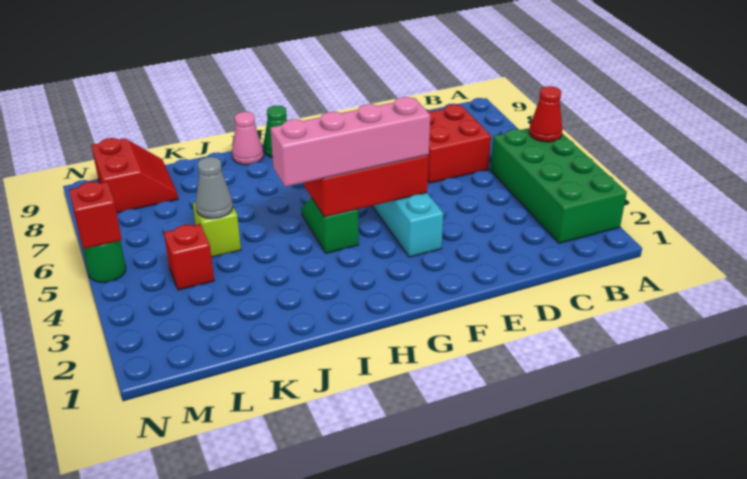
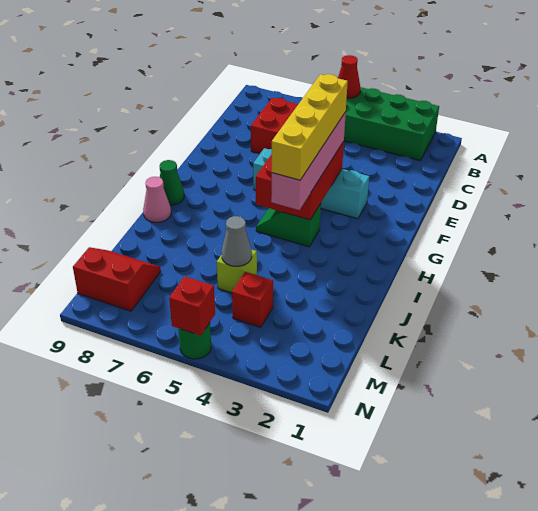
none -> yellow 1x4 brick [272,74,348,180]

